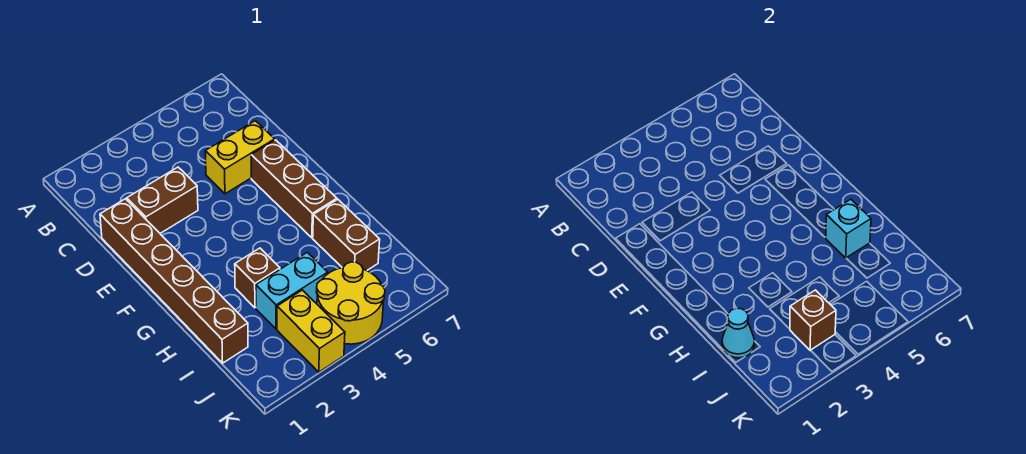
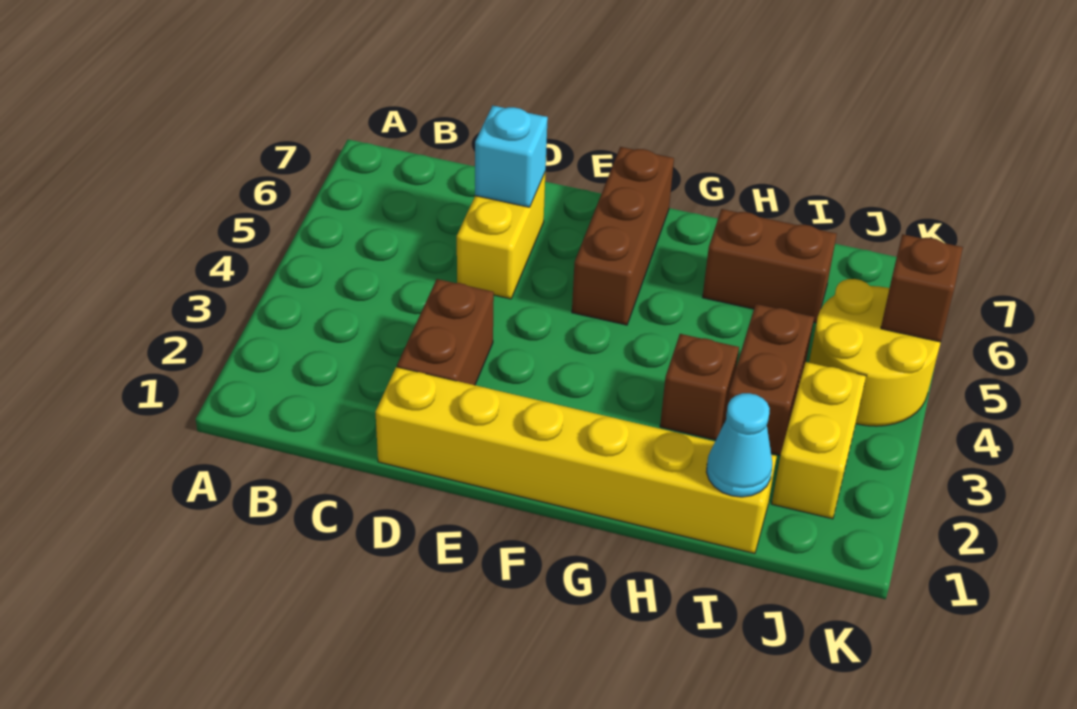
brown 1x6 brick [100,199,248,363] -> yellow 1x6 brick [375,367,777,554]
brown 1x3 brick [251,140,337,238] -> brown 1x3 brick turned to [572,147,674,325]
cyan 1x1 brick [826,199,871,258] -> cyan 1x1 brick moved to [475,105,548,207]
cyan 1x2 brick [256,252,328,329] -> brown 1x2 brick [725,304,814,455]
yellow 1x2 brick [277,290,345,372] -> yellow 1x2 brick turned to [772,362,866,519]
brown 1x1 brick [790,290,836,350] -> brown 1x1 brick moved to [881,234,963,342]

